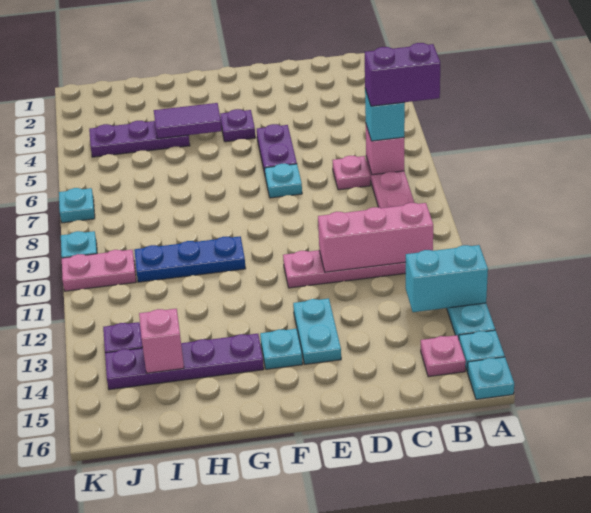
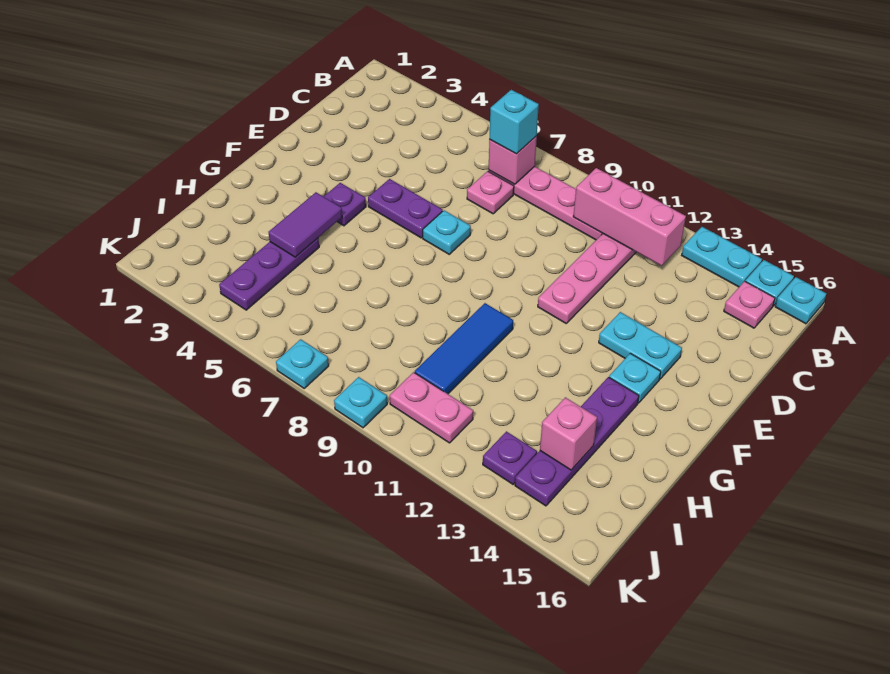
purple 1x2 brick [365,43,440,106] -> none
cyan 1x2 brick [405,245,488,312] -> none
pink 1x3 brick [318,203,433,272] -> pink 1x3 brick turned to [573,168,686,266]
blue 1x3 plate [134,236,246,282] -> blue 1x3 tile [415,303,513,394]
pink 1x2 plate [62,250,136,291] -> pink 1x2 plate turned to [390,372,473,443]

